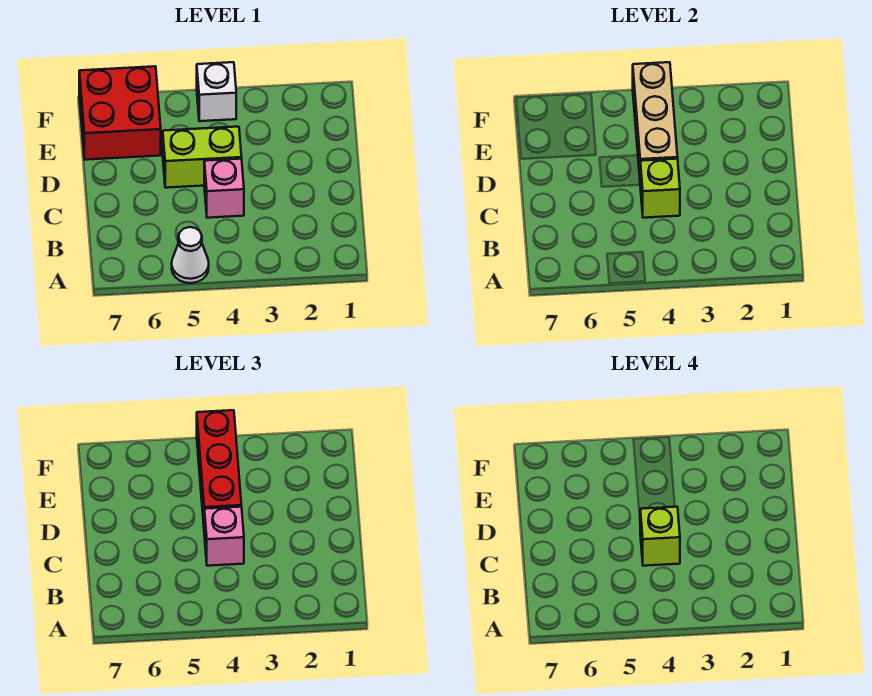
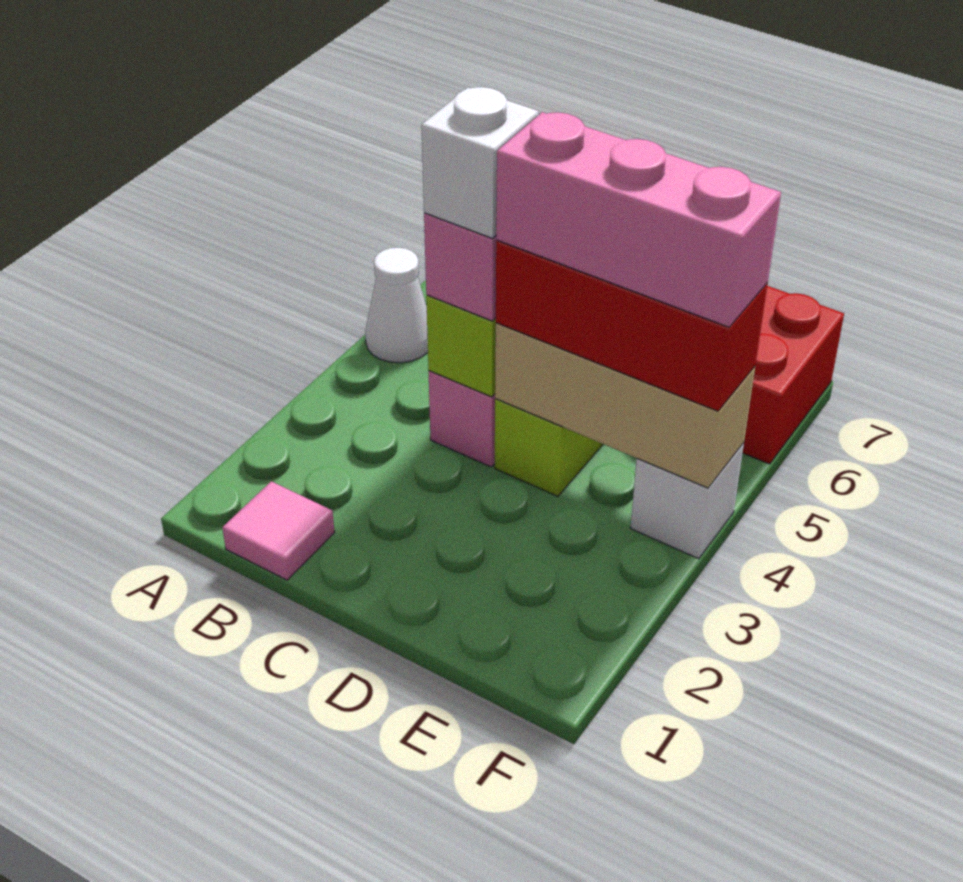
none -> pink 1x1 tile [222,481,335,580]
lime 1x1 brick [640,507,680,566] -> white 1x1 brick [421,87,539,238]
none -> pink 1x3 brick [496,112,781,327]

